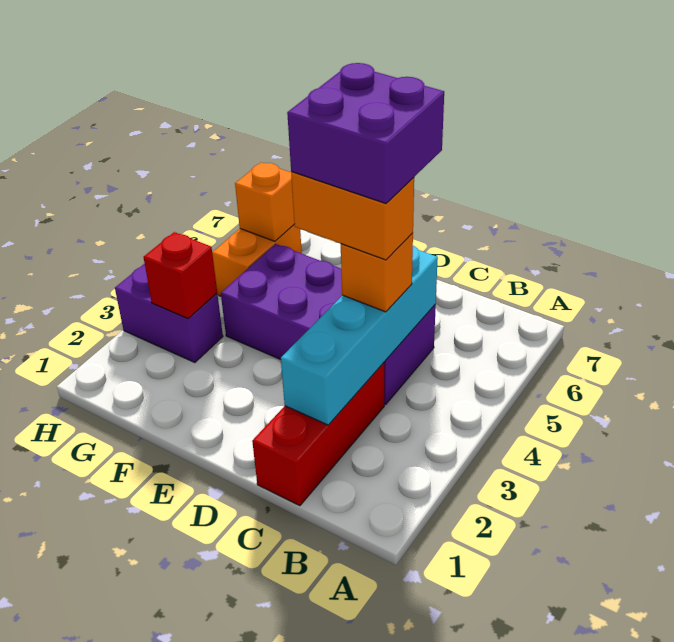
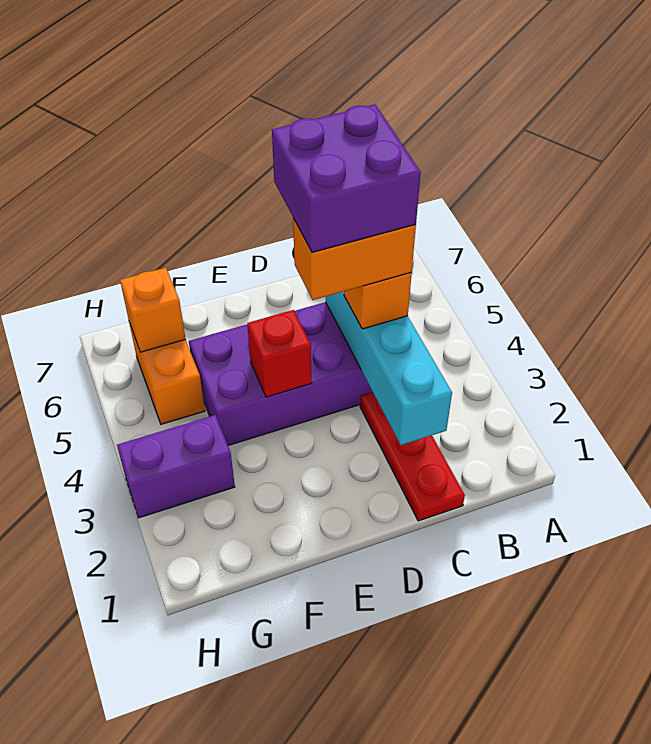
red 1x3 brick [252,362,385,506] -> red 1x3 plate [360,392,465,521]
red 1x1 brick [144,232,217,318] -> red 1x1 brick moved to [247,310,312,397]

